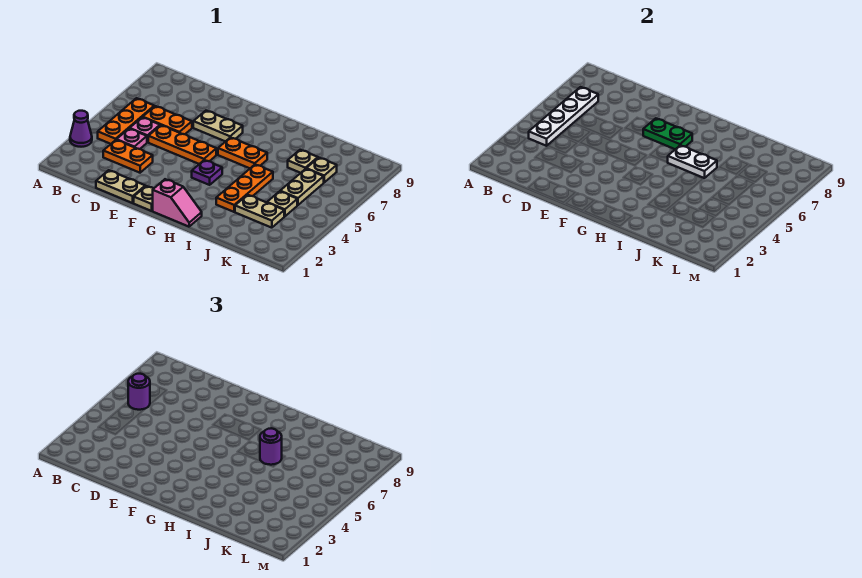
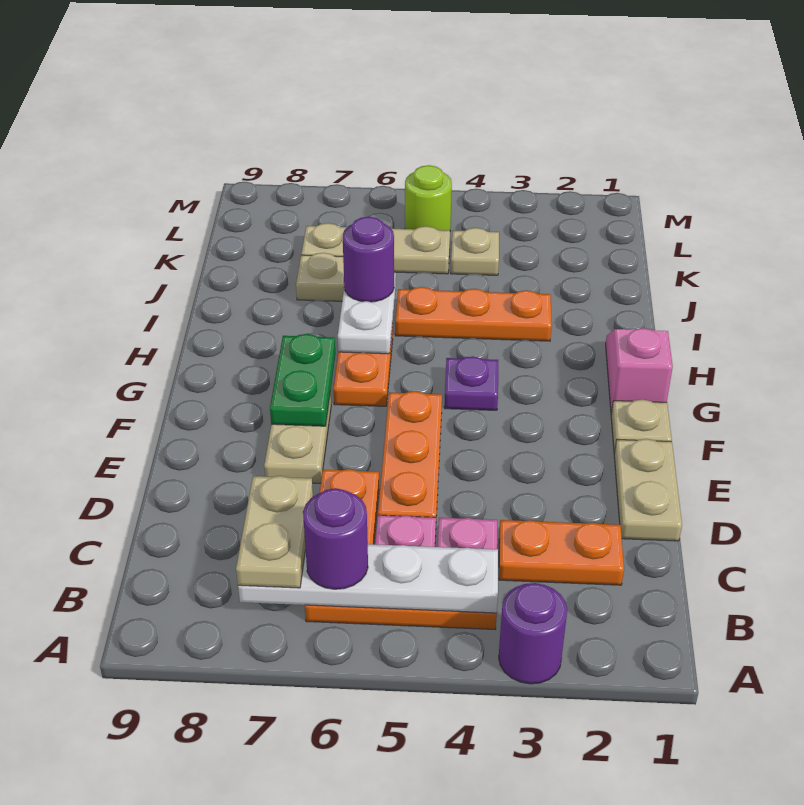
purple 1x1 cone [70,111,92,147] -> purple 1x1 round brick [499,583,567,684]
orange 1x2 plate [103,140,153,173] -> orange 1x2 plate turned to [499,520,624,585]
tan 1x2 plate [235,195,284,228] -> tan 1x2 plate moved to [236,476,313,588]
none -> lime 1x1 round brick [405,165,452,230]

